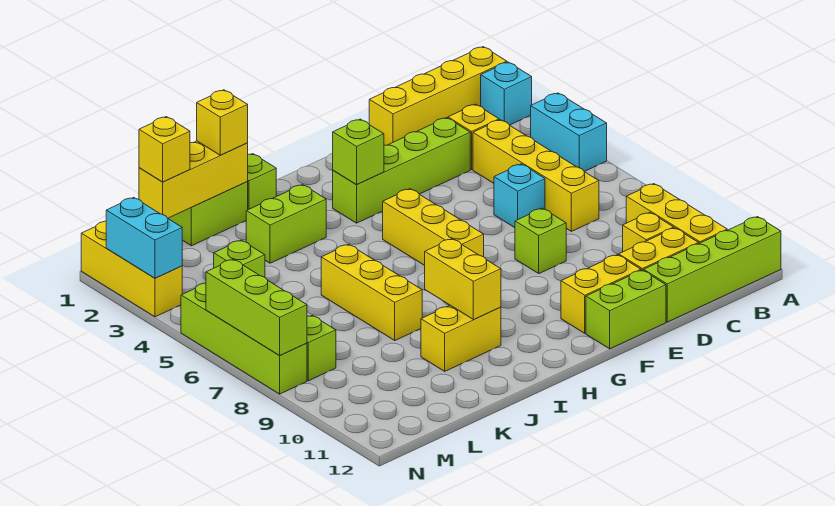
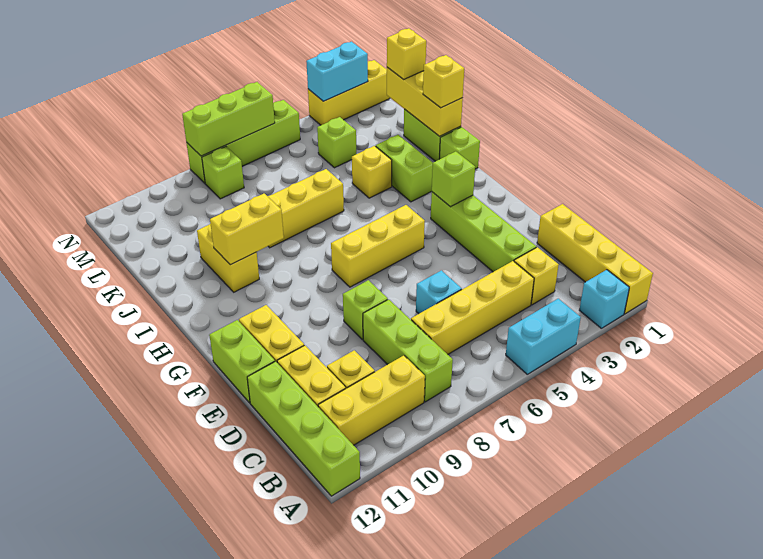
none -> lime 1x3 brick [363,299,453,402]
none -> yellow 1x1 brick [352,146,392,198]

